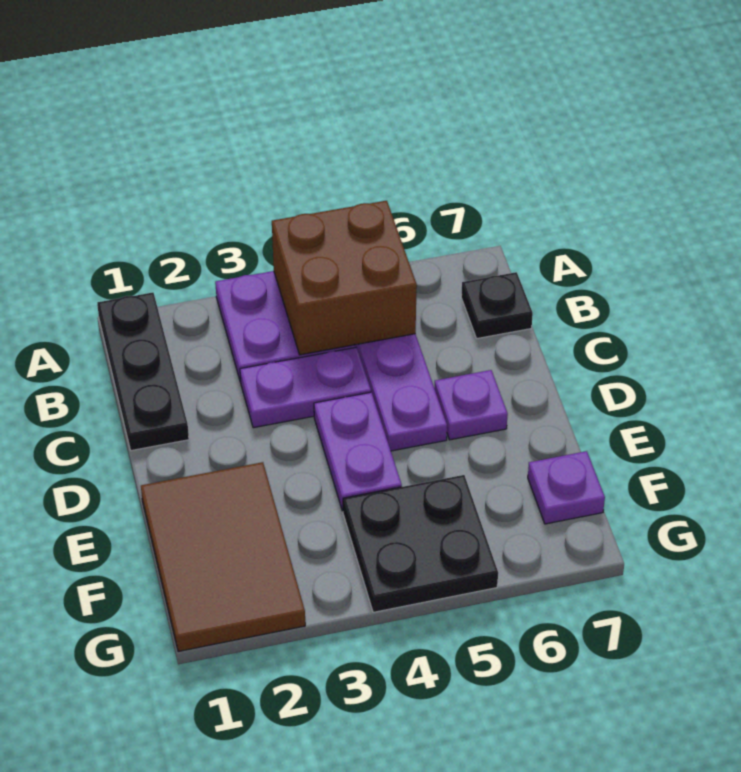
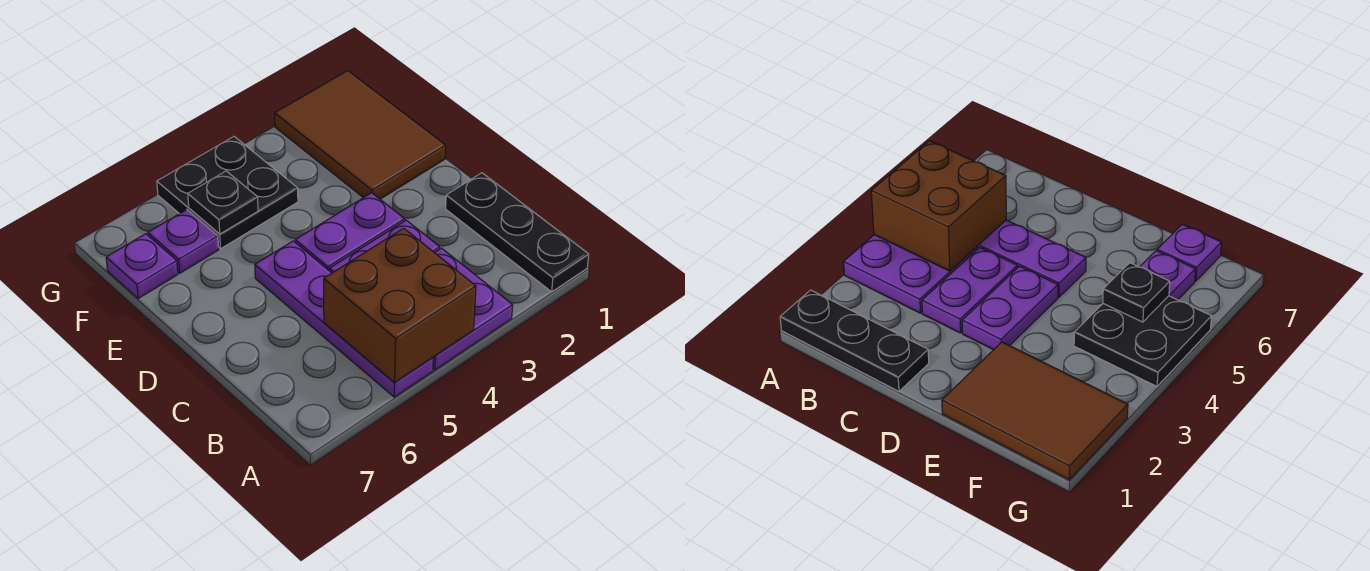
black 1x1 plate [461,272,533,338] -> black 1x1 plate moved to [188,171,258,234]
purple 1x2 plate [314,392,402,511] -> purple 1x2 plate turned to [295,193,405,270]
purple 1x1 plate [434,370,508,440] -> purple 1x1 plate moved to [148,210,219,273]

